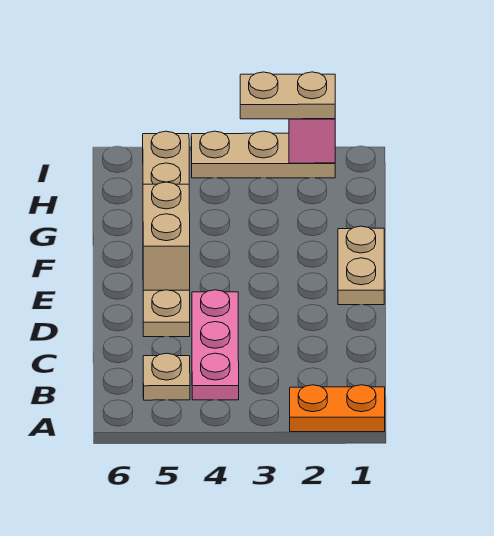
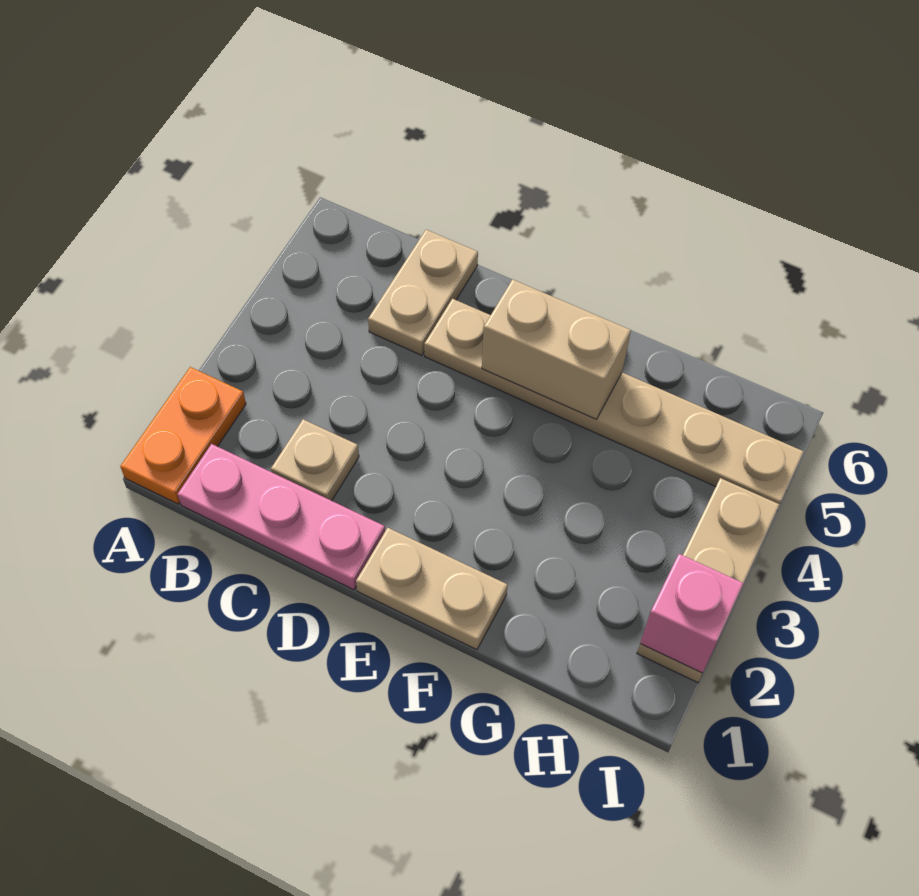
pink 1x3 plate [192,290,239,400] -> pink 1x3 plate moved to [178,444,385,590]
tan 1x1 plate [143,353,190,400] -> tan 1x1 plate moved to [271,419,359,501]
tan 1x2 plate [240,72,335,119] -> tan 1x2 plate moved to [368,230,478,355]

